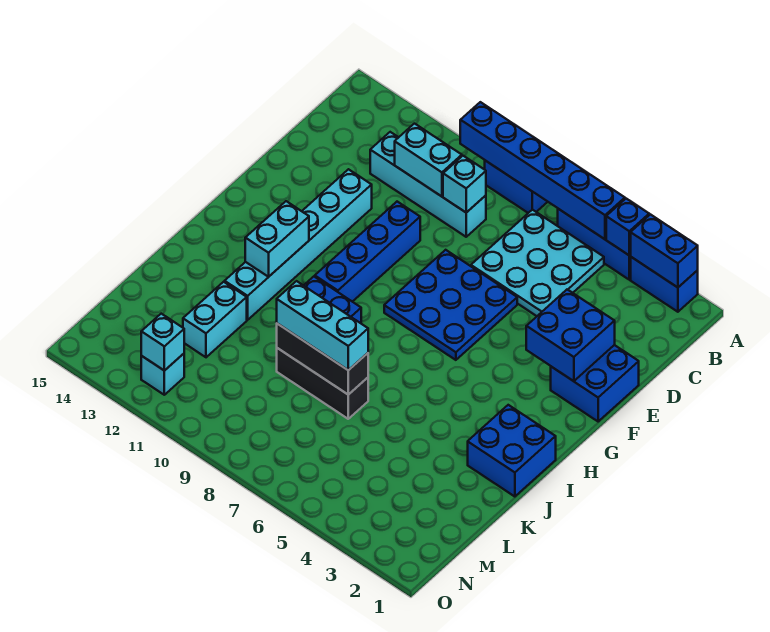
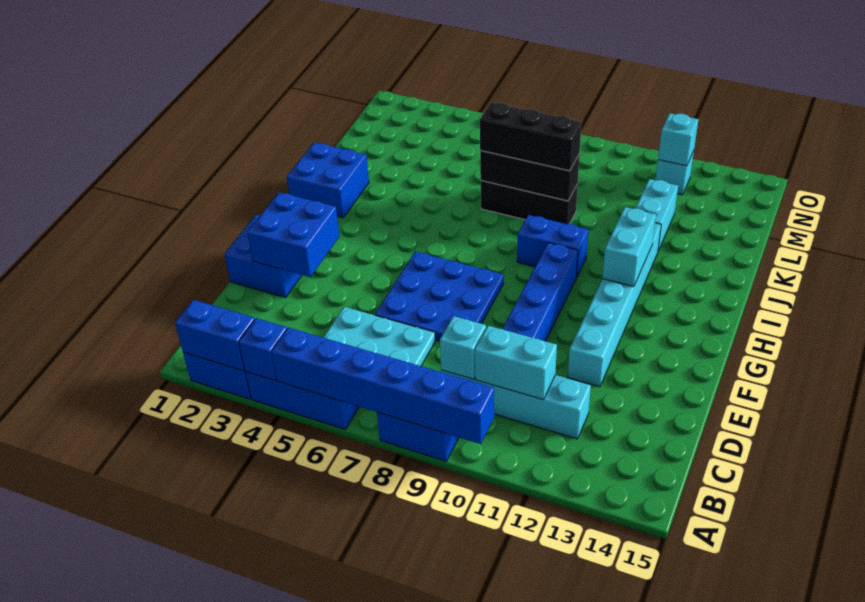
cyan 1x3 brick [277,281,368,370] -> black 1x3 brick [480,102,581,171]

